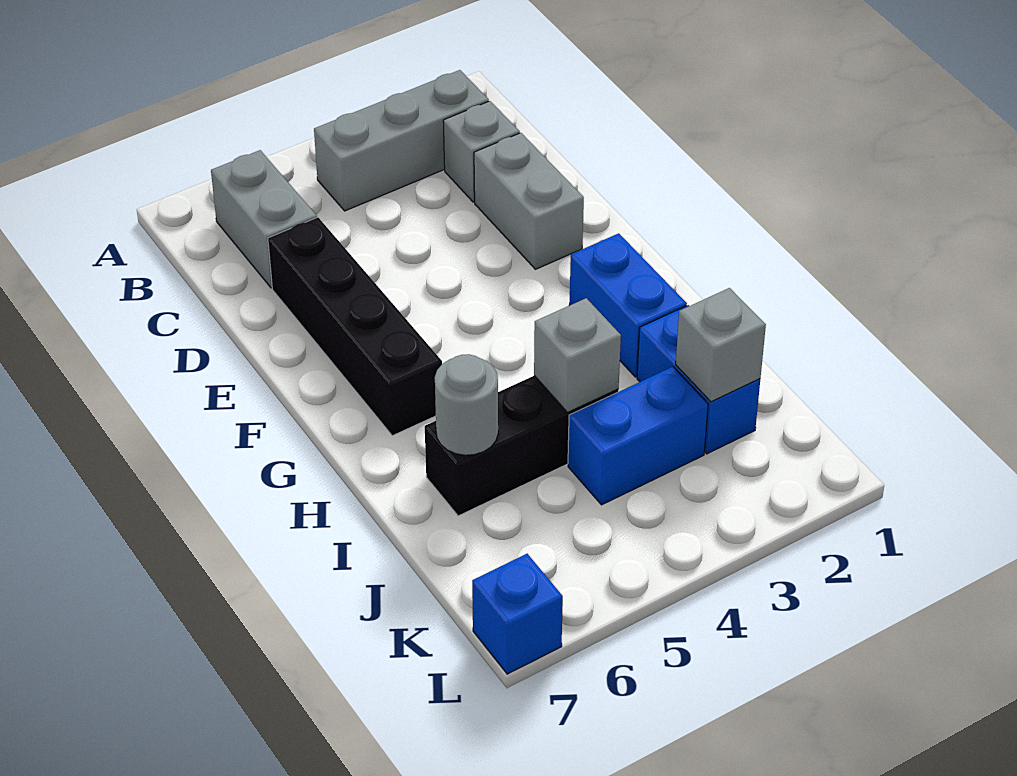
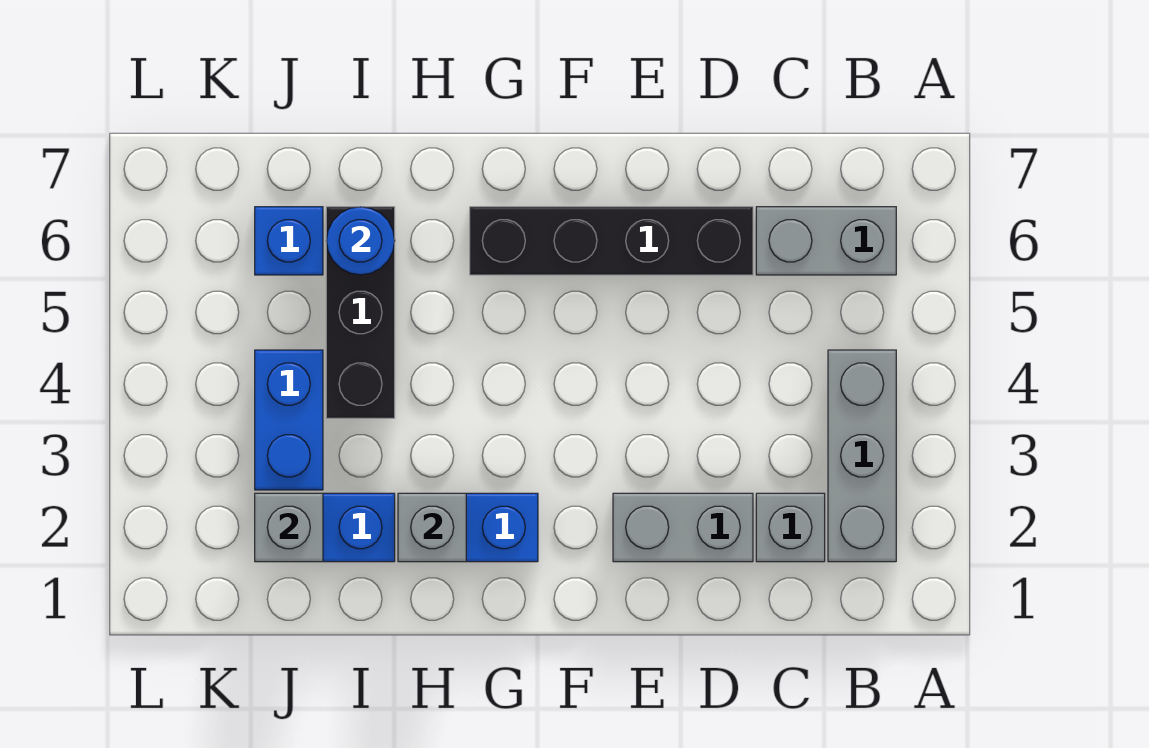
grey 1x1 brick [534,298,621,412] -> grey 1x1 brick moved to [398,493,466,562]
grey 1x1 round brick [435,354,498,455] -> blue 1x1 round brick [326,207,395,275]
blue 1x1 brick [472,554,563,674] -> blue 1x1 brick moved to [255,207,323,275]

